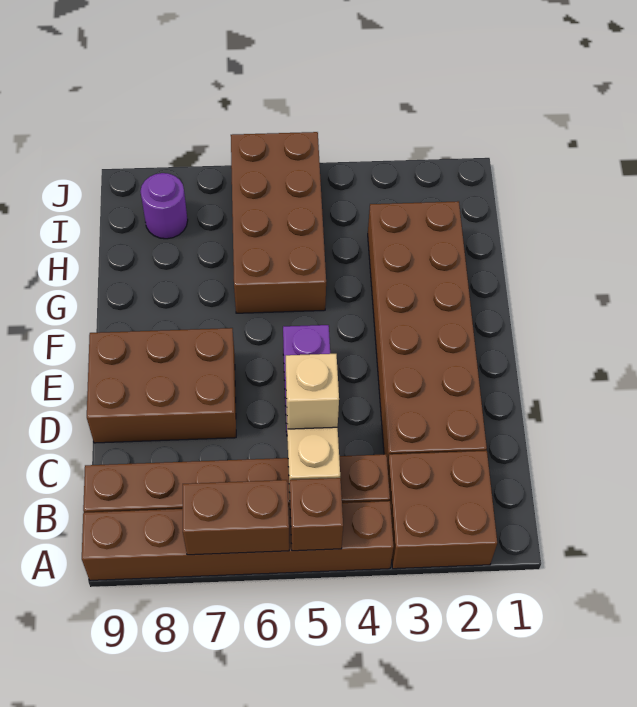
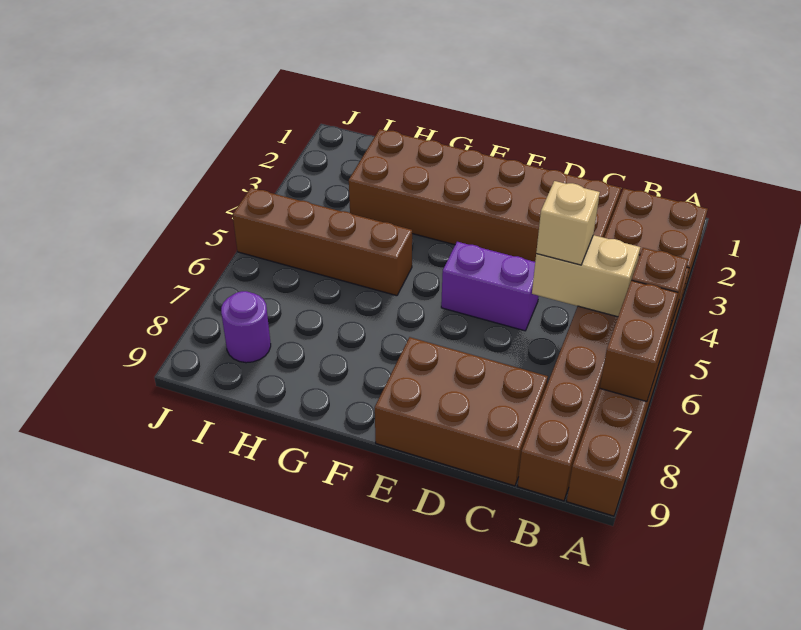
brown 2x3 brick [87,328,236,443] -> brown 2x3 brick turned to [375,337,548,486]
brown 2x4 brick [231,132,326,313] -> brown 1x4 brick [233,188,412,296]

